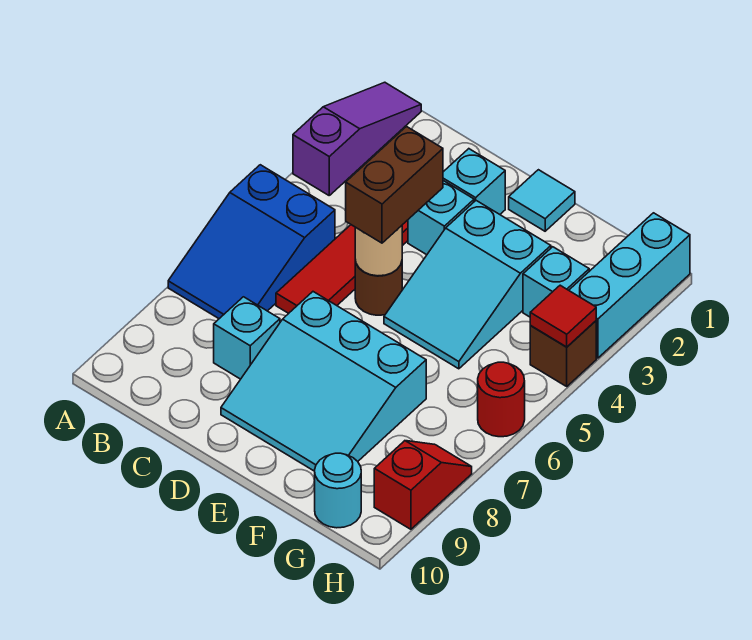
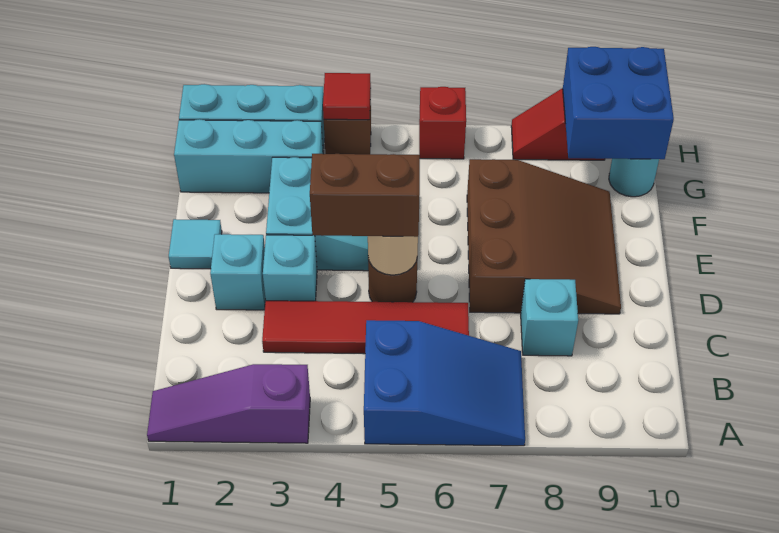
cyan 3x3 slope [221,292,426,471] -> brown 3x3 slope [467,159,621,314]
cyan 1x1 brick [523,247,589,317] -> cyan 1x3 brick [174,119,323,193]
none -> blue 2x2 brick [563,47,674,159]
red 1x1 round brick [478,362,525,437] -> red 1x1 brick [419,87,466,159]

